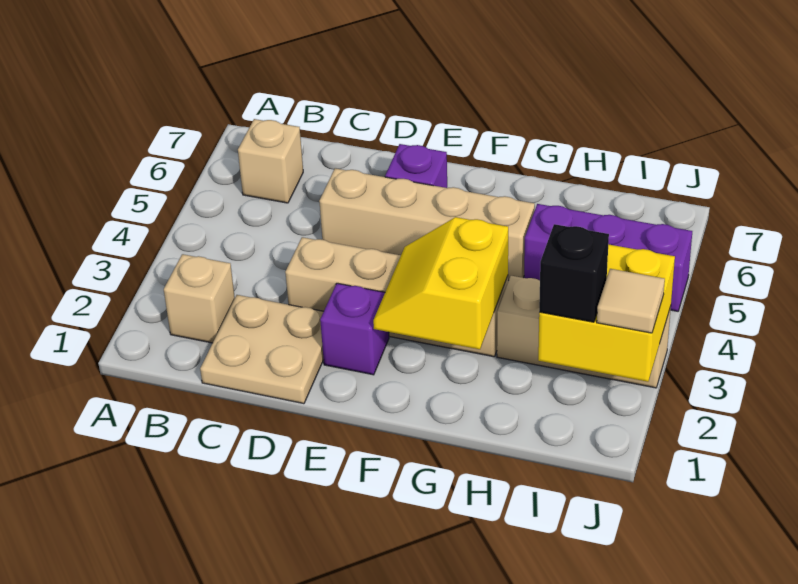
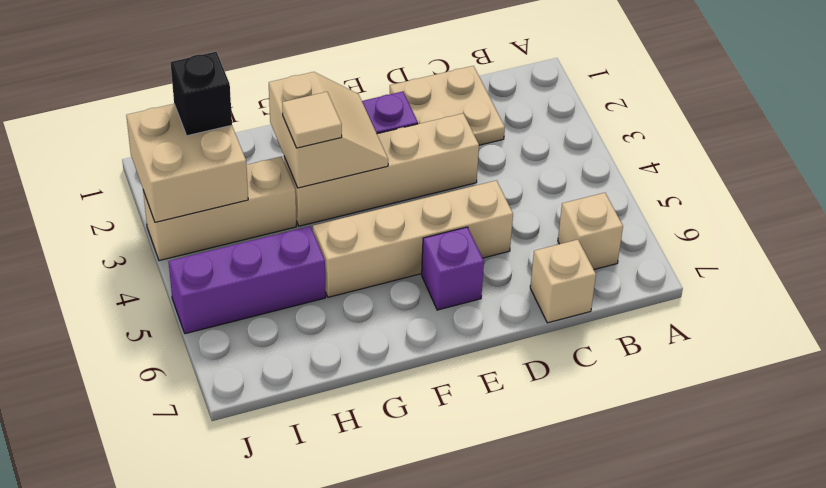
tan 1x1 brick [164,254,235,343] -> tan 1x1 brick moved to [530,240,596,323]
yellow 2x2 slope [373,217,508,349] -> tan 2x2 slope [269,72,388,188]
yellow 2x2 brick [538,244,675,382] -> tan 2x2 brick [126,104,248,222]
tan 1x1 tile [597,269,665,333] -> tan 1x1 tile moved to [282,92,342,148]

